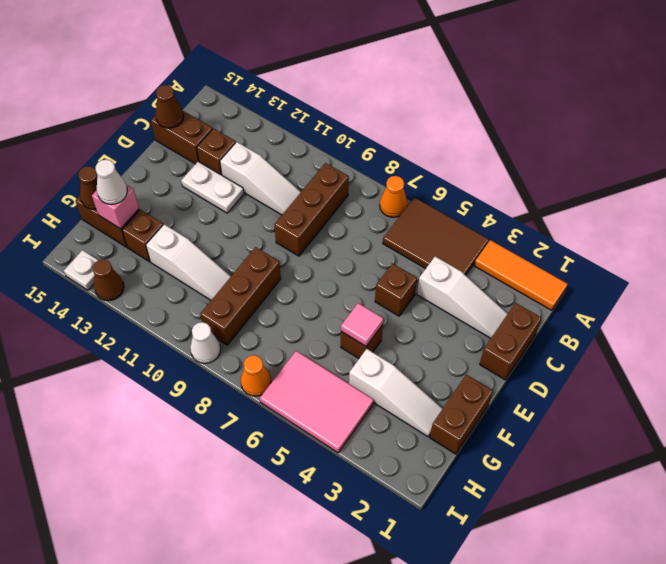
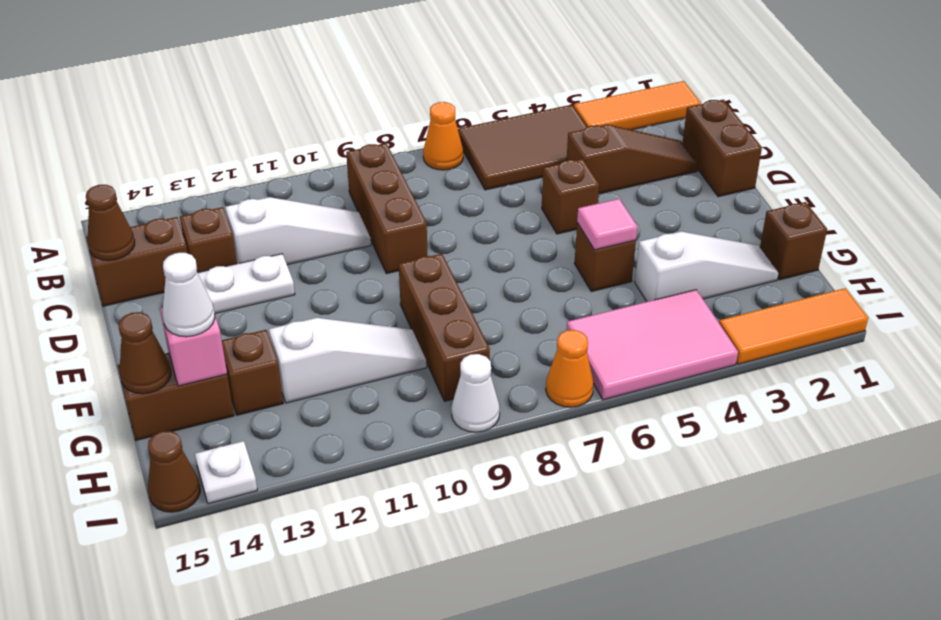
white 1x3 slope [417,257,508,338] -> brown 1x3 slope [567,125,698,194]
brown 1x2 brick [430,375,493,454] -> brown 1x1 brick [760,202,827,280]
none -> orange 1x3 tile [719,288,868,364]
brown 1x1 cone [93,259,124,301] -> brown 1x1 cone moved to [148,431,200,512]

